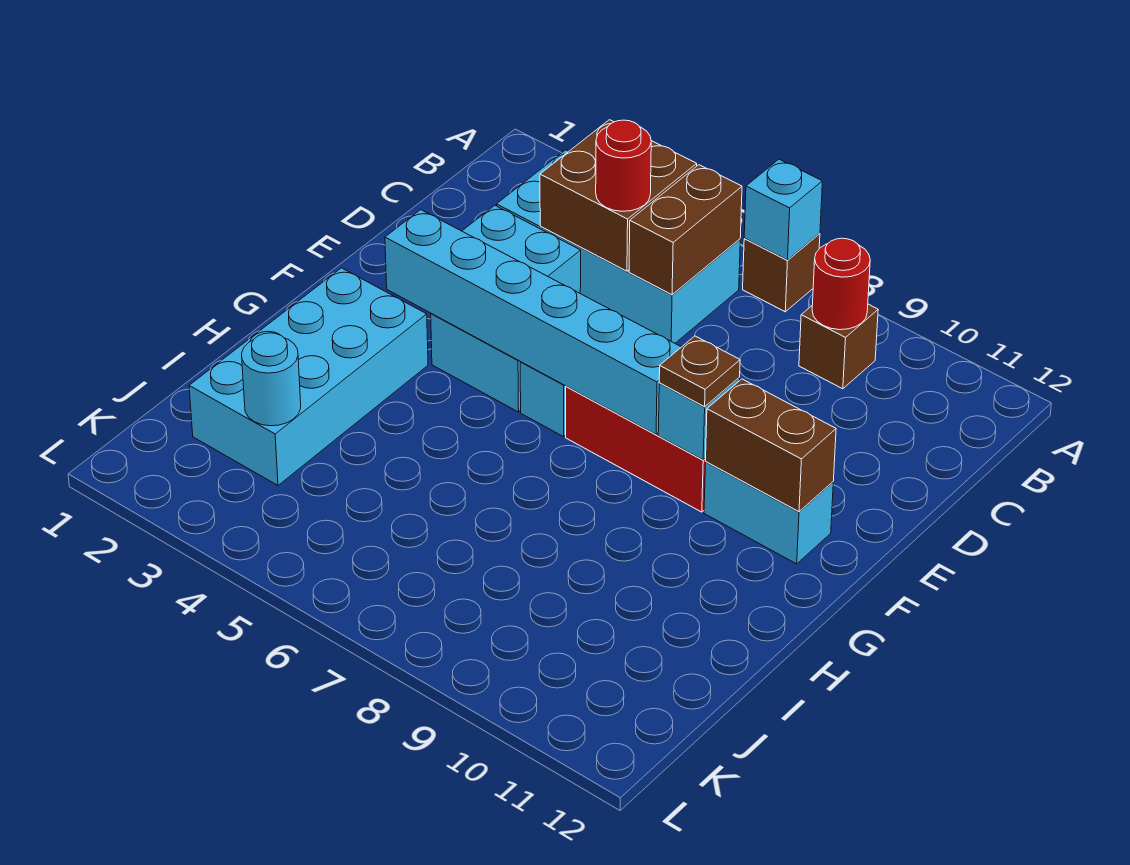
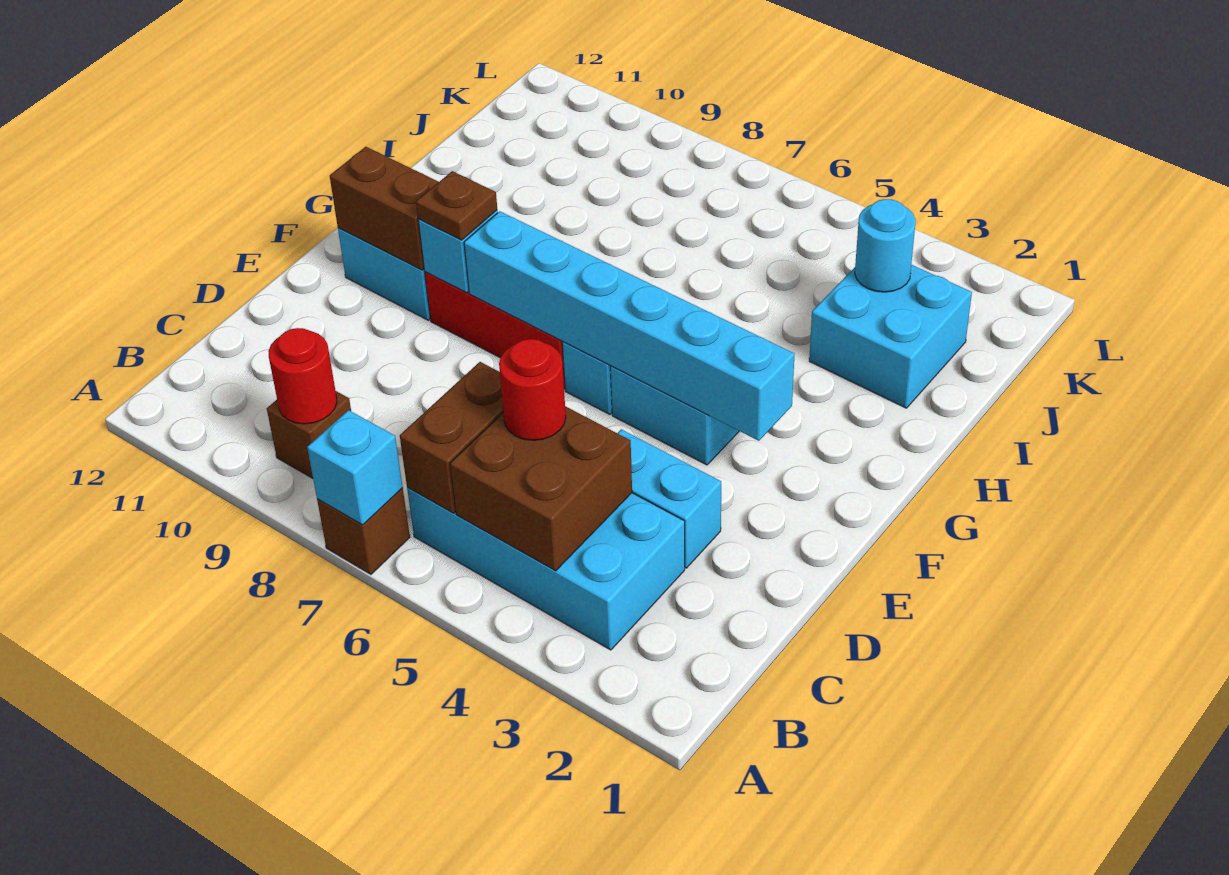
cyan 2x4 brick [189,268,428,485] -> cyan 2x2 brick [809,265,972,408]

